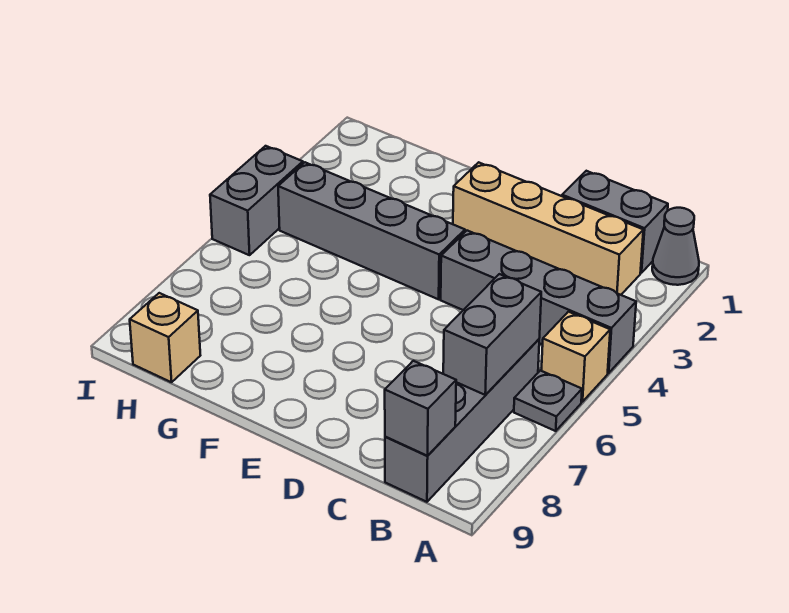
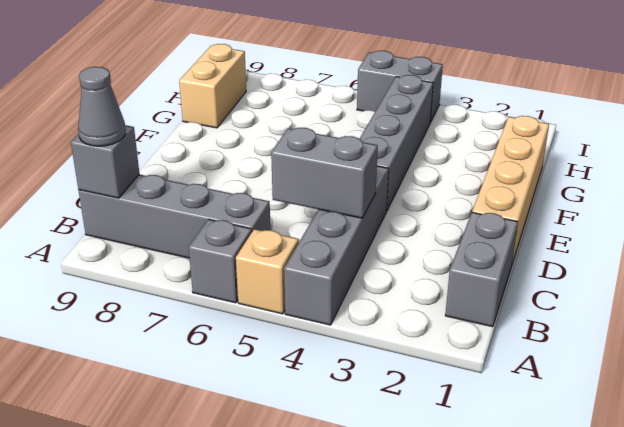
grey 1x1 cone [652,208,699,285] -> grey 1x1 cone moved to [78,67,126,146]
grey 1x1 plate [514,370,582,431] -> grey 1x1 brick [189,219,252,303]
tan 1x4 brick [453,162,643,295] -> tan 1x4 brick moved to [472,116,549,264]
grey 1x2 brick [443,274,541,395] -> grey 1x2 brick moved to [271,128,378,218]
tan 1x1 brick [130,293,200,382] -> tan 1x2 brick [179,44,246,128]

